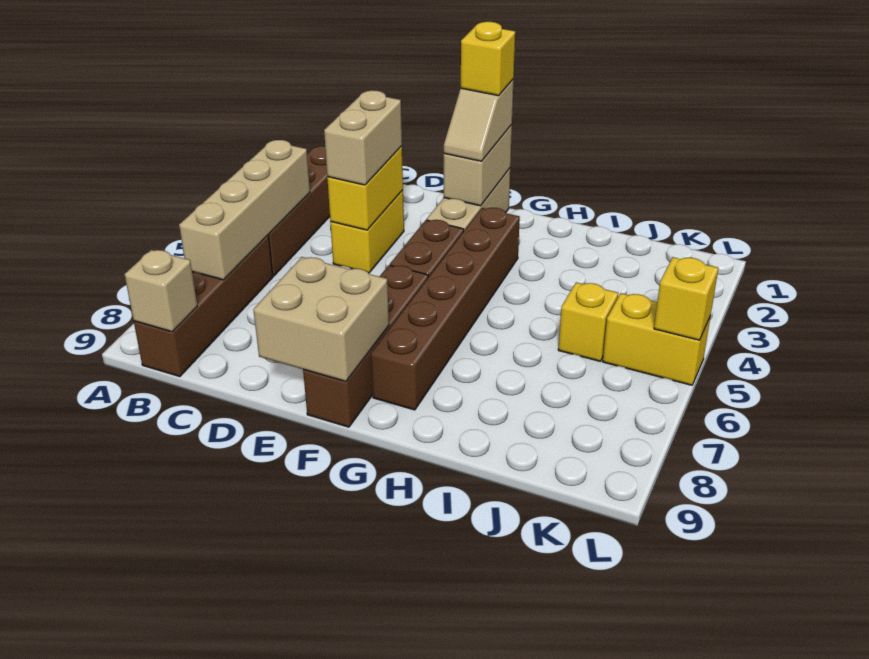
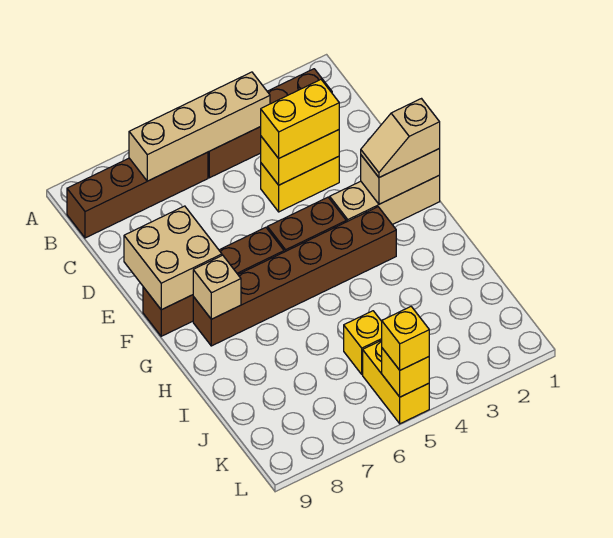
tan 1x1 brick [125,250,197,332] -> tan 1x1 brick moved to [193,255,241,319]
tan 1x2 brick [324,90,402,185] -> yellow 1x2 brick [260,80,339,158]
yellow 1x1 brick [461,22,515,96] -> yellow 1x1 brick moved to [382,307,429,370]

